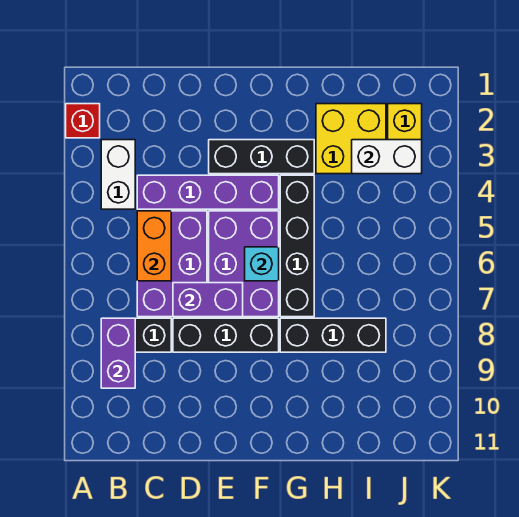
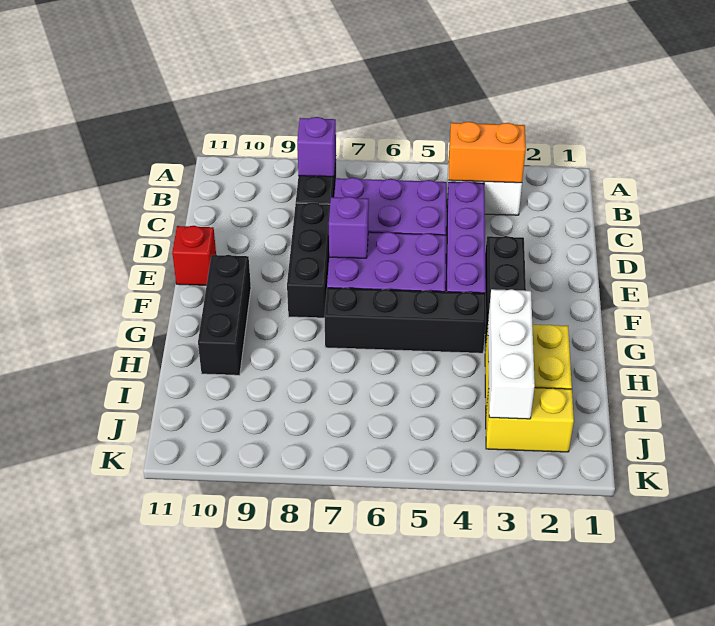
red 1x1 brick [66,104,100,138] -> red 1x1 brick moved to [172,226,216,285]
purple 1x2 brick [101,318,135,388] -> purple 1x1 brick [297,117,336,177]
orange 1x2 brick [137,211,171,281] -> orange 1x2 brick moved to [449,122,526,183]
purple 1x2 brick [173,283,243,317] -> purple 1x1 brick [329,197,369,258]
cyan 1x1 brick [245,247,279,281] -> none
black 1x3 brick [280,318,386,352] -> black 1x3 brick moved to [198,255,251,375]
white 1x2 brick [352,140,422,174] -> white 1x3 brick [488,289,535,419]

